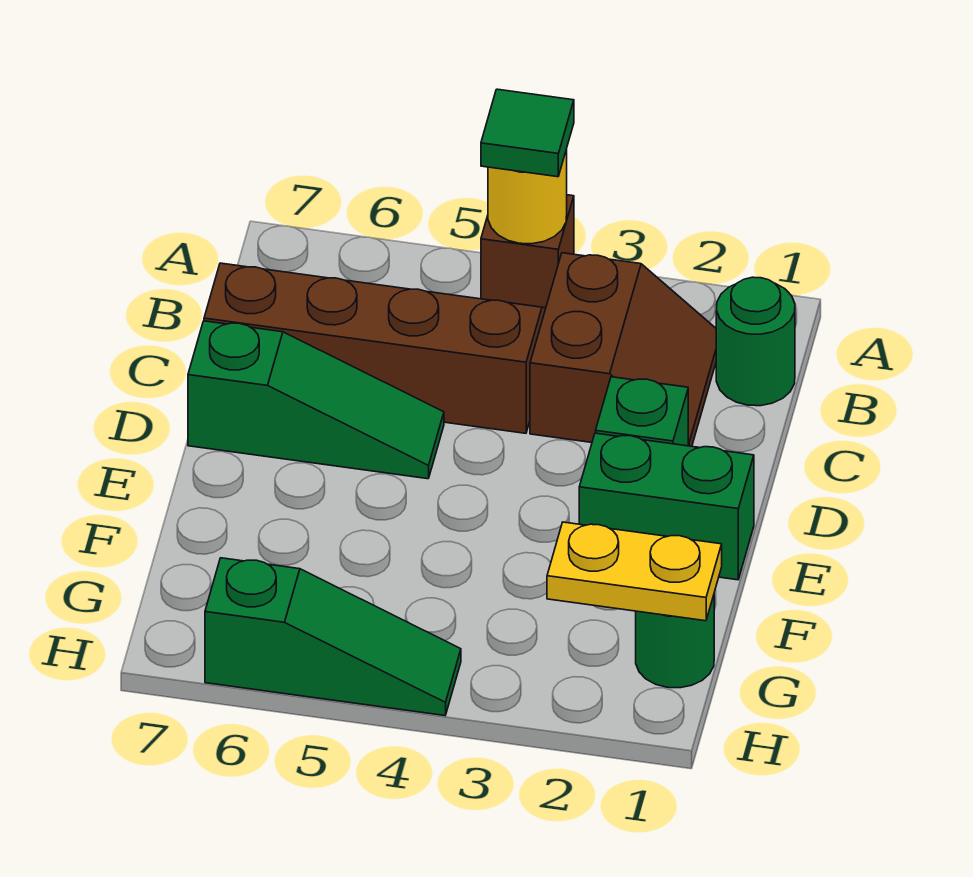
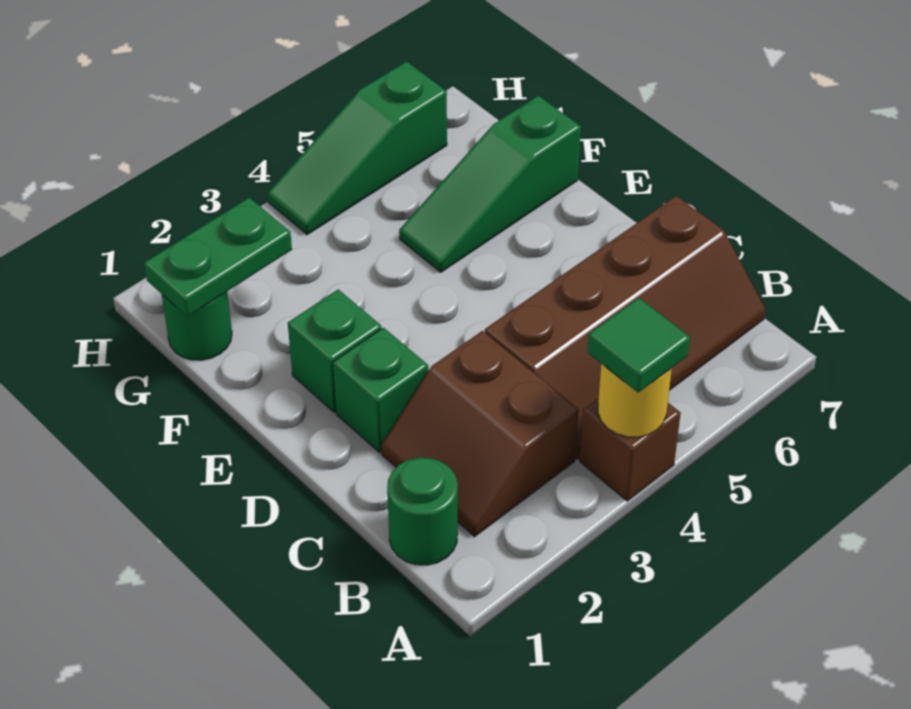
green 1x3 slope [188,321,444,479] -> green 1x3 slope moved to [399,96,581,272]
green 1x2 brick [579,433,754,580] -> green 1x1 brick [288,290,381,412]
yellow 1x2 plate [547,522,722,621] -> green 1x2 plate [144,197,292,317]

